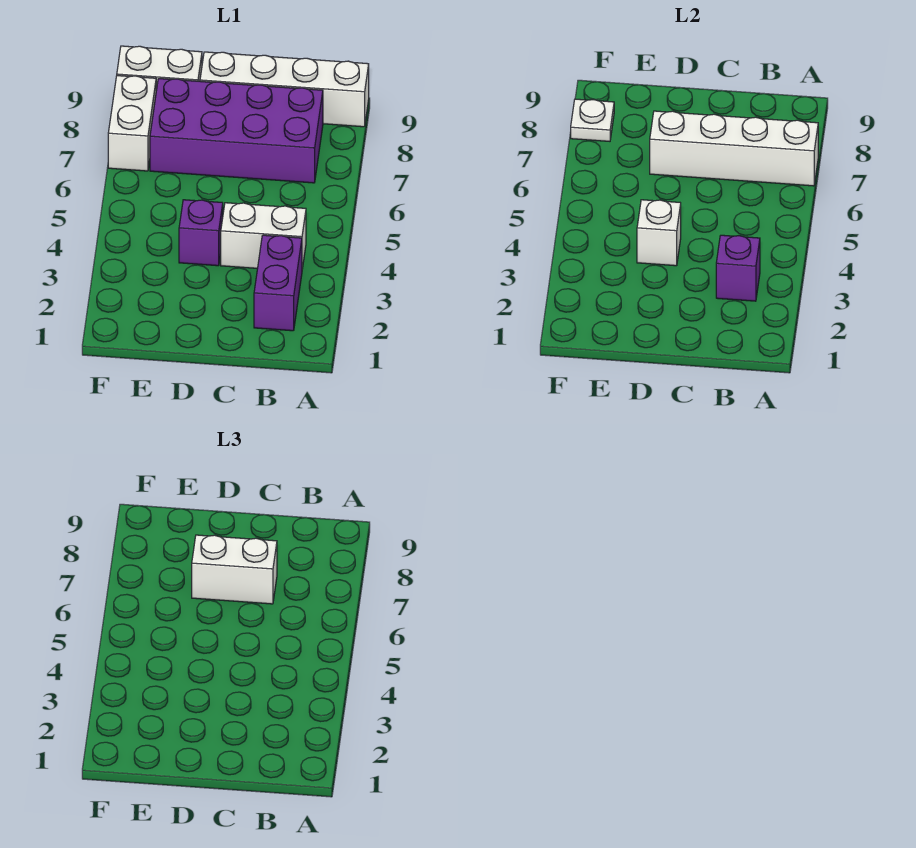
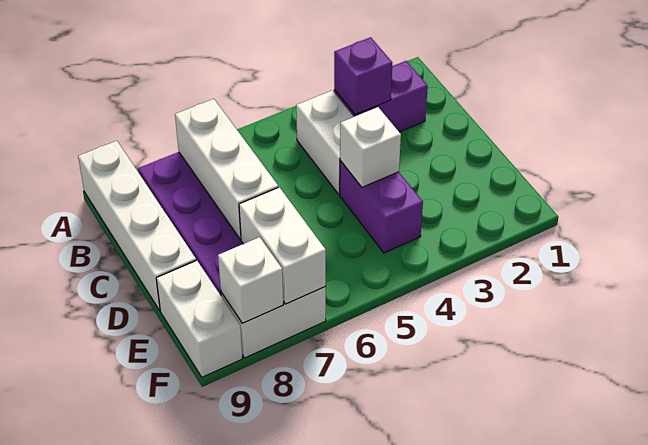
white 1x4 brick [650,111,818,186] -> white 1x3 brick [175,99,278,239]
white 1x2 brick [192,535,277,604] -> white 1x2 brick moved to [239,187,326,304]
purple 1x1 brick [179,200,223,266] -> purple 1x2 brick [340,161,423,253]
white 1x1 plate [571,99,614,141] -> white 1x1 brick [218,237,283,323]

